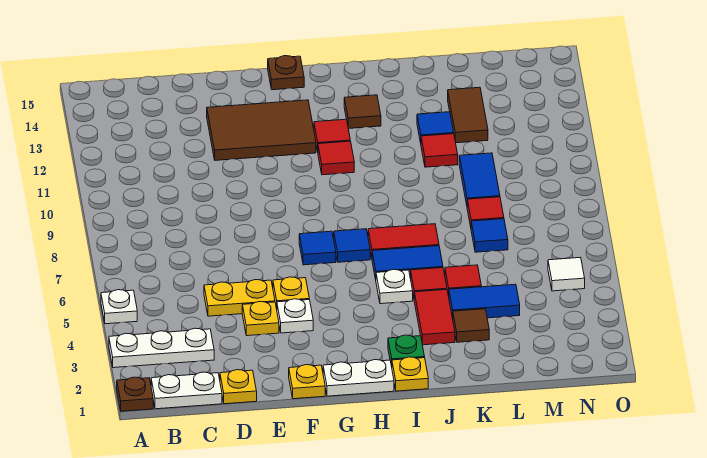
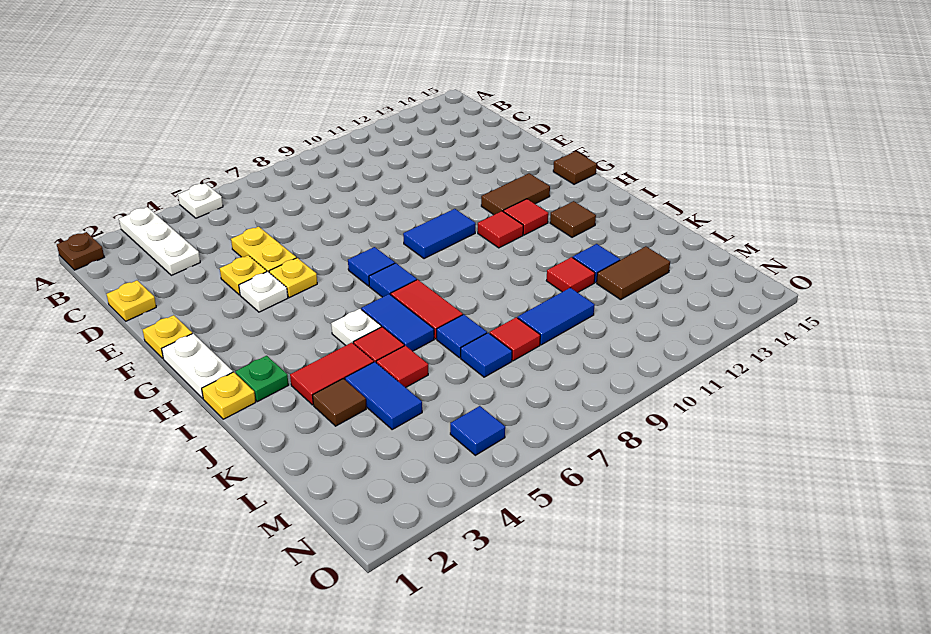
white 1x2 plate [151,372,222,409] -> none
brown 2x3 tile [207,100,316,160] -> brown 1x2 tile [481,173,550,215]
none -> blue 1x2 tile [403,209,475,259]
brown 1x1 plate [268,56,304,90] -> brown 1x1 tile [553,151,597,184]
none -> blue 1x1 tile [437,315,487,358]
white 1x1 tile [548,257,585,291] -> blue 1x1 tile [450,406,505,455]

